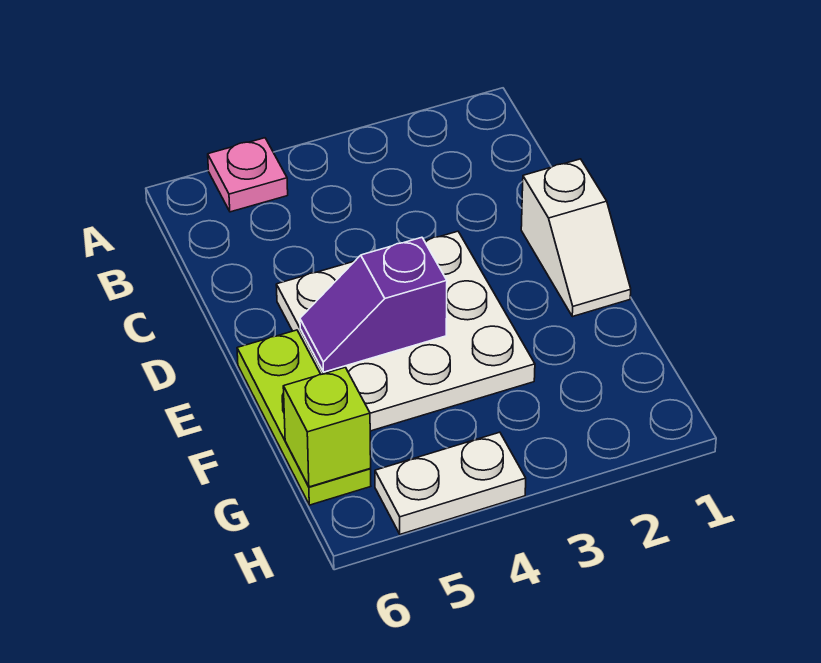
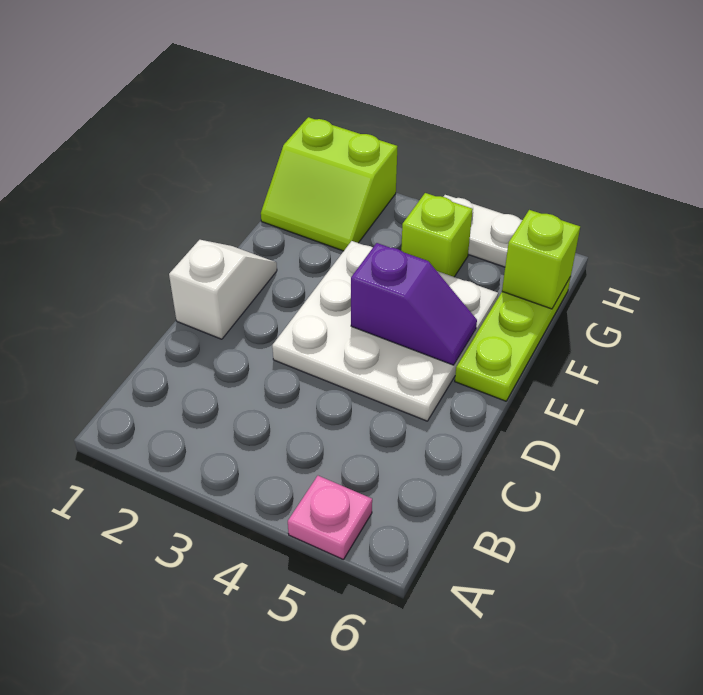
none -> lime 2x2 slope [261,117,398,251]
none -> lime 1x1 brick [401,193,473,277]

